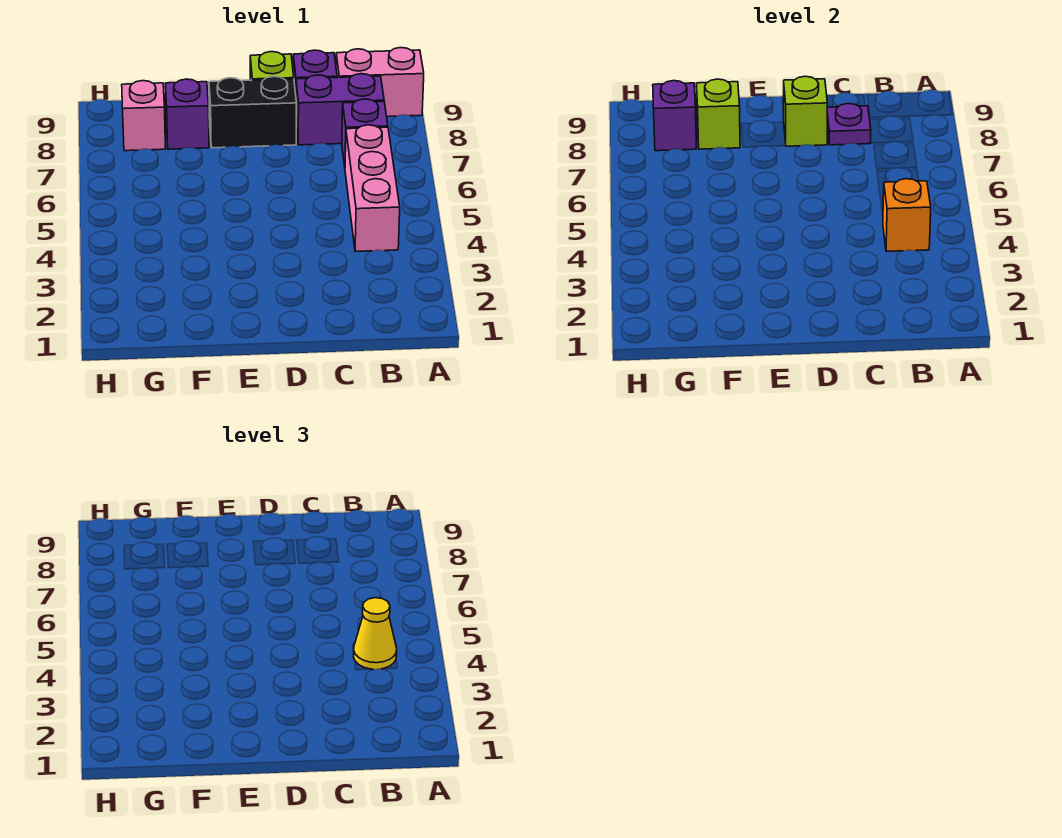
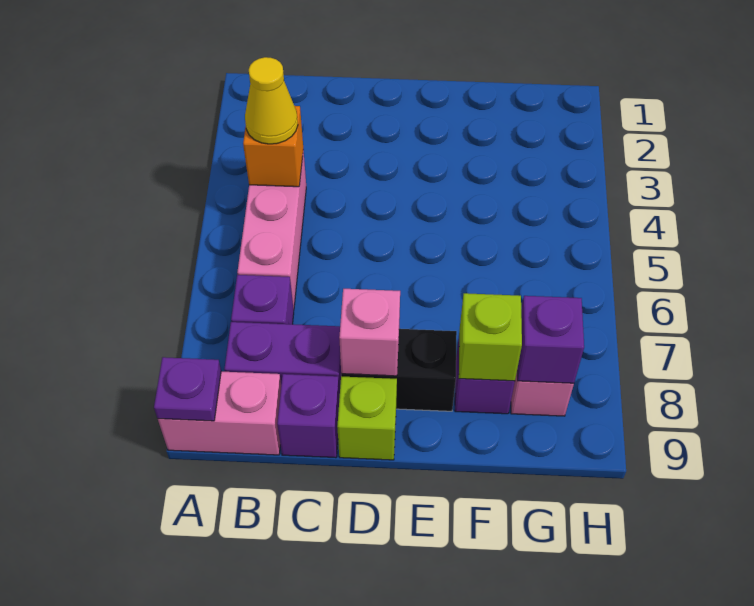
purple 1x1 plate [827,104,871,145] -> purple 1x1 plate moved to [154,357,221,421]
lime 1x1 brick [784,76,827,146] -> pink 1x1 brick [339,289,400,376]

